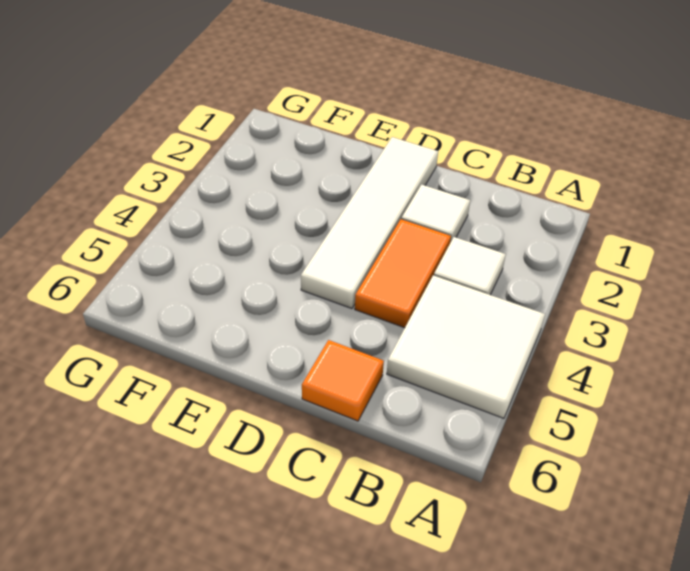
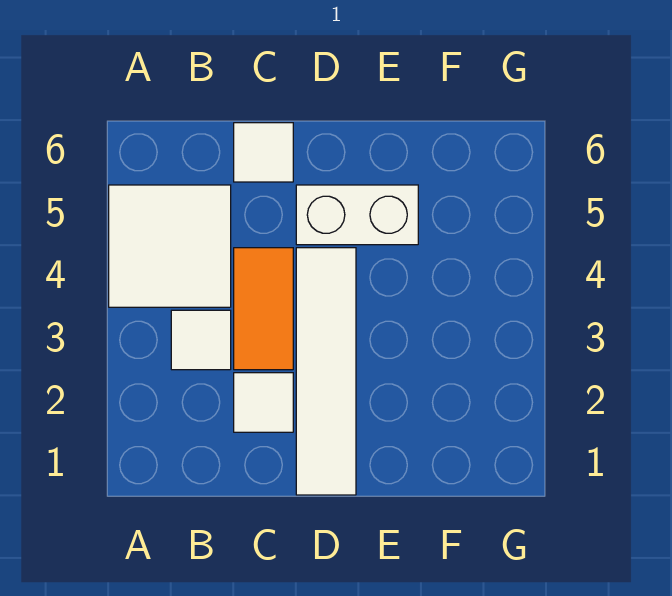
orange 1x1 tile [302,340,384,421] -> white 1x1 tile [234,123,293,182]
none -> white 1x2 brick [296,185,418,245]

